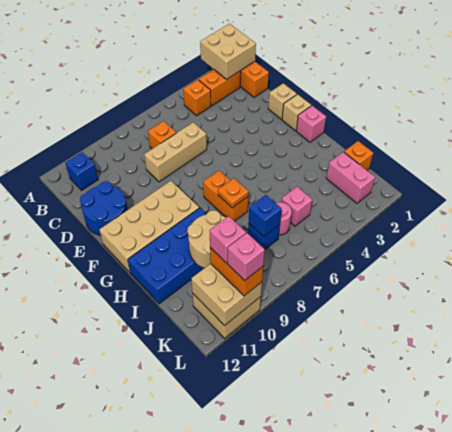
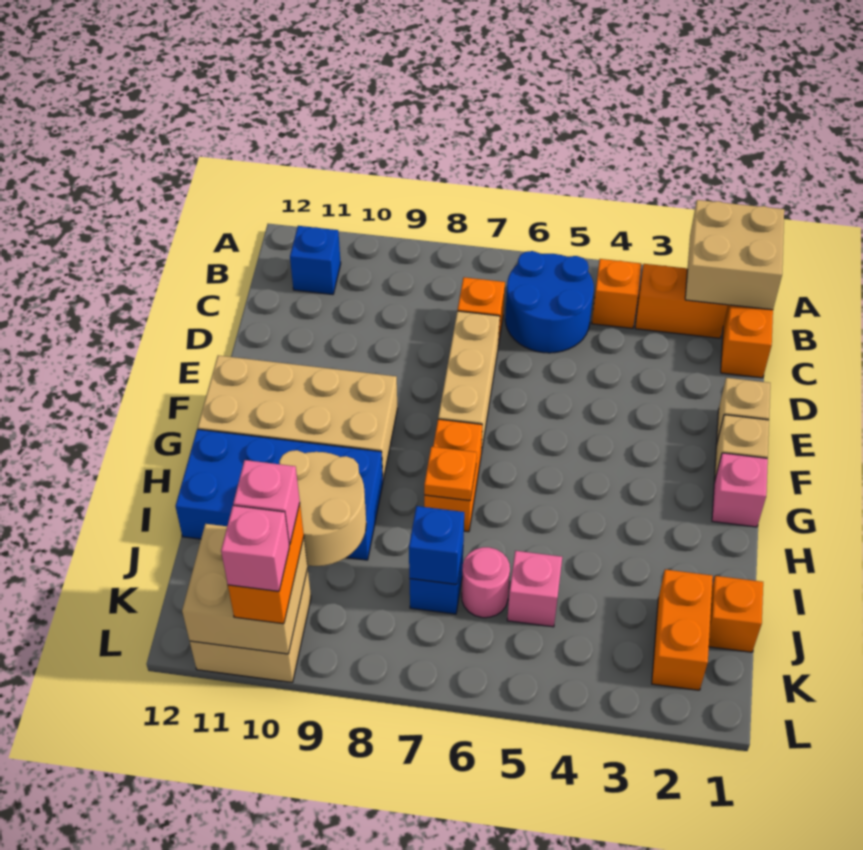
tan 1x3 brick [144,122,207,182] -> tan 1x3 brick turned to [438,311,500,454]
blue 2x2 round brick [80,181,128,235] -> blue 2x2 round brick moved to [505,251,594,353]
pink 1x2 brick [326,152,375,203] -> orange 1x2 brick [652,570,713,690]

